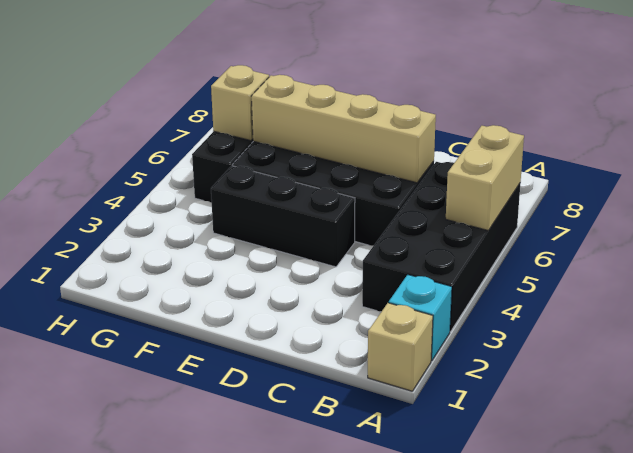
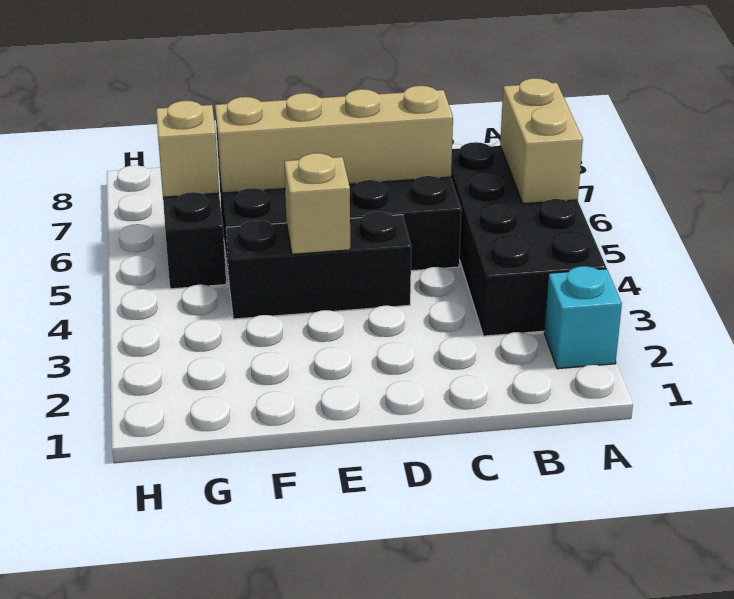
tan 1x1 brick [368,303,433,391] -> tan 1x1 brick moved to [284,153,350,254]

